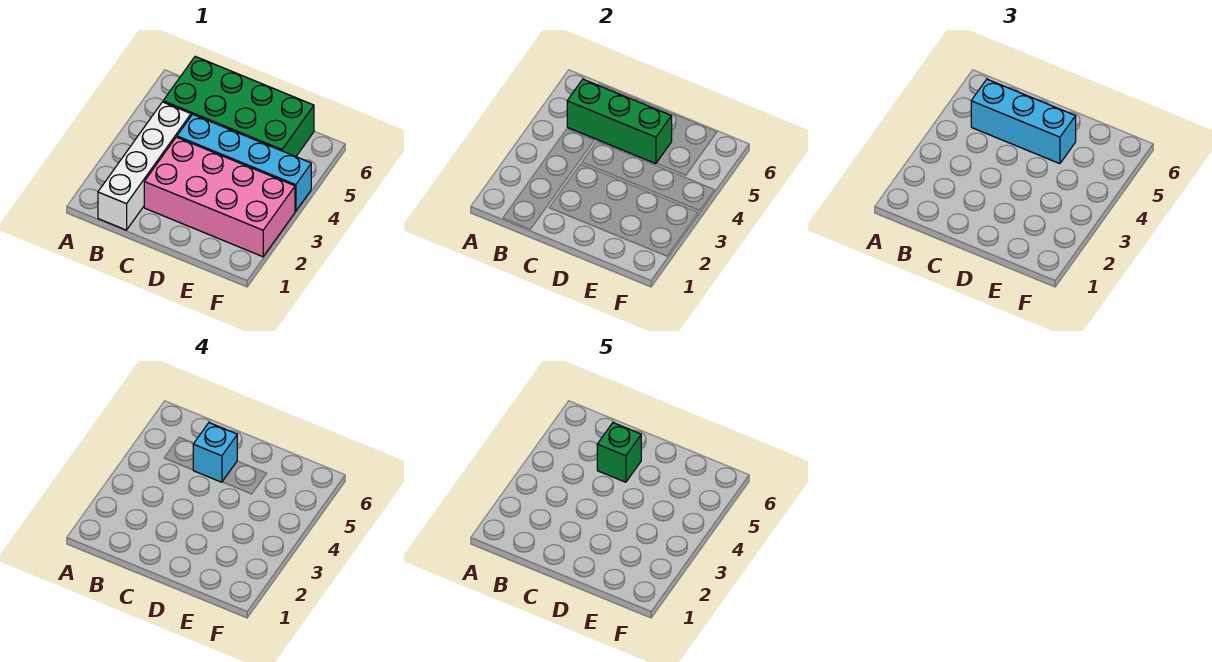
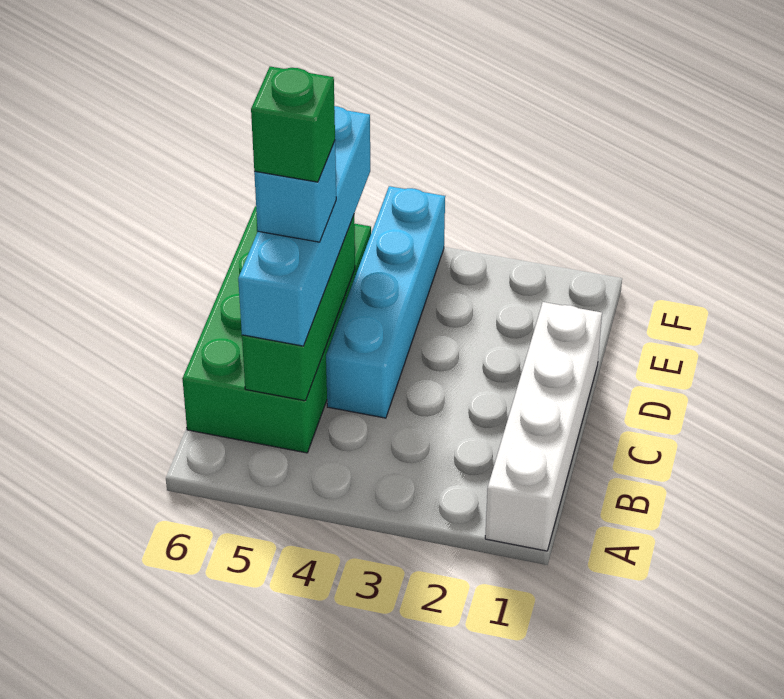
white 1x4 brick [98,102,191,230] -> white 1x4 brick turned to [485,302,602,551]
cyan 1x3 brick [971,79,1076,164] -> cyan 1x4 brick [238,106,370,346]
pink 2x4 brick [144,137,295,257] -> none

